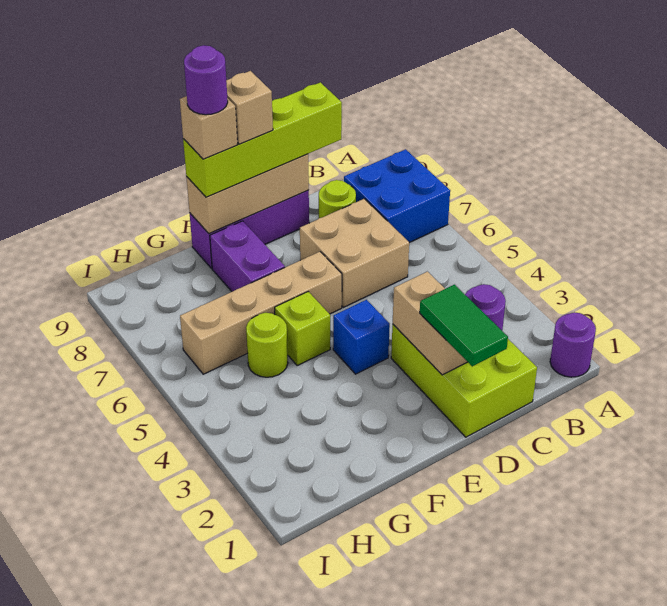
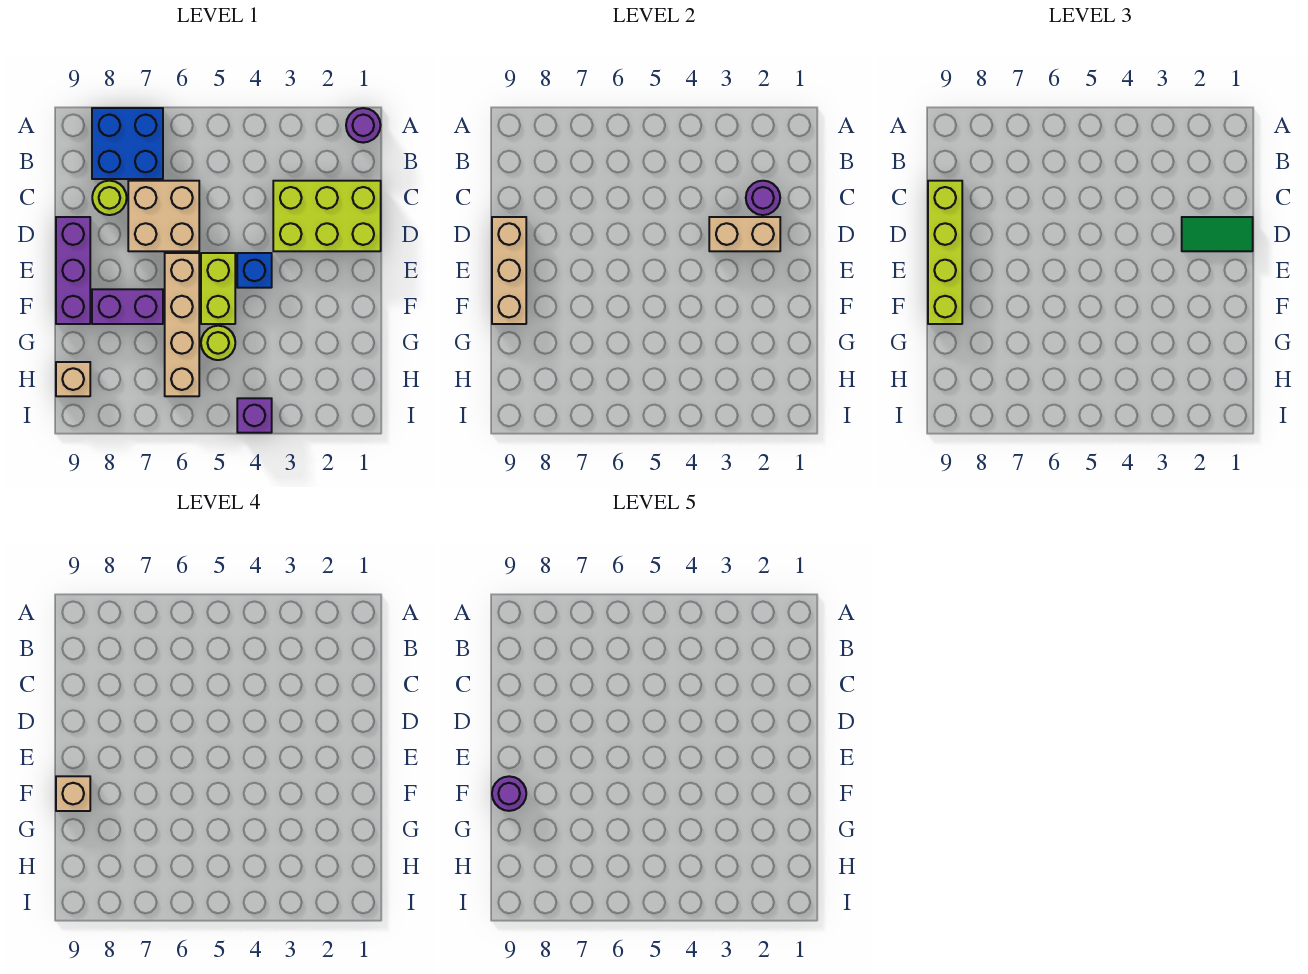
tan 1x1 brick [226,71,273,144] -> tan 1x1 brick moved to [56,362,90,396]
lime 1x1 brick [275,292,330,365] -> lime 1x2 brick [201,253,235,324]
none -> purple 1x1 brick [237,398,272,433]

